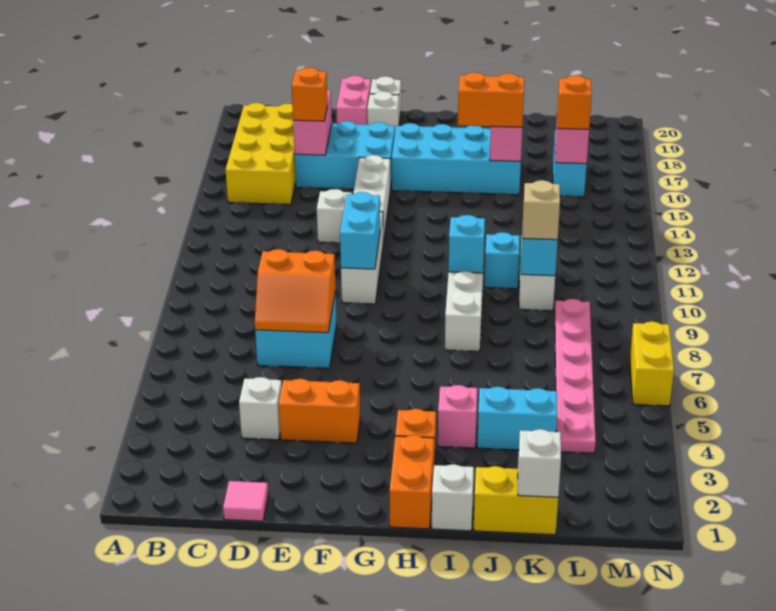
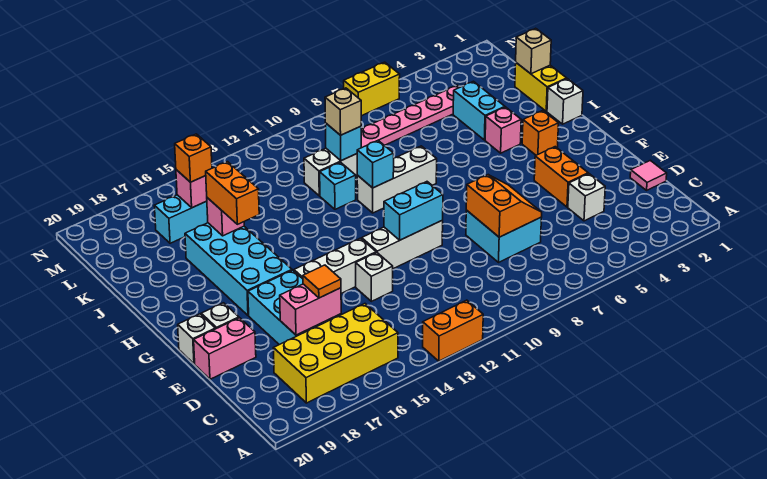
orange 1x1 brick [292,68,327,121] -> orange 1x1 tile [303,265,341,298]
orange 1x2 brick [390,435,434,529] -> orange 1x2 brick moved to [423,300,483,361]
white 1x1 brick [518,429,561,497] -> tan 1x1 brick [516,28,551,74]

